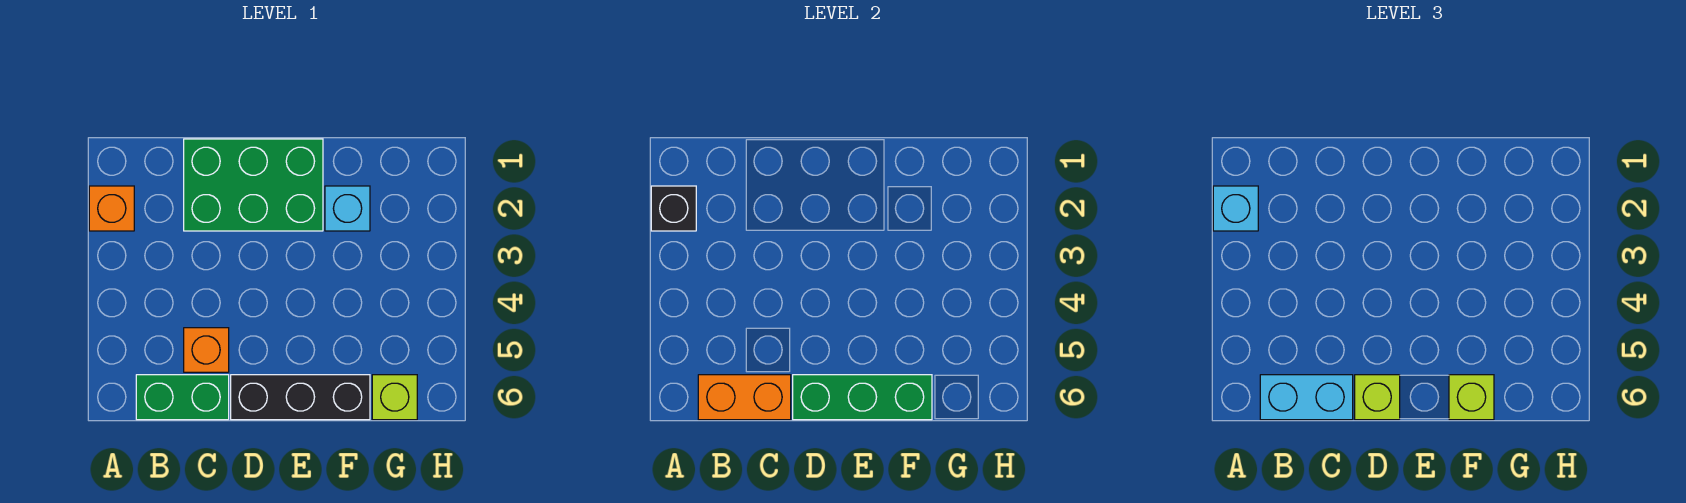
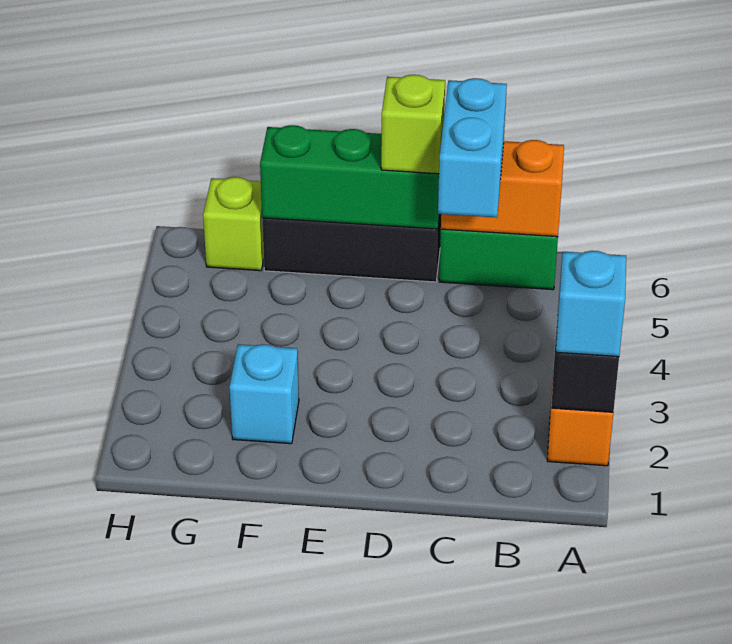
cyan 1x2 brick [1260,375,1353,420] -> cyan 1x2 brick turned to [438,78,507,218]
green 2x3 brick [184,139,323,231] -> none
orange 1x1 brick [184,328,229,372] -> none
lime 1x1 brick [1449,375,1494,420] -> none

